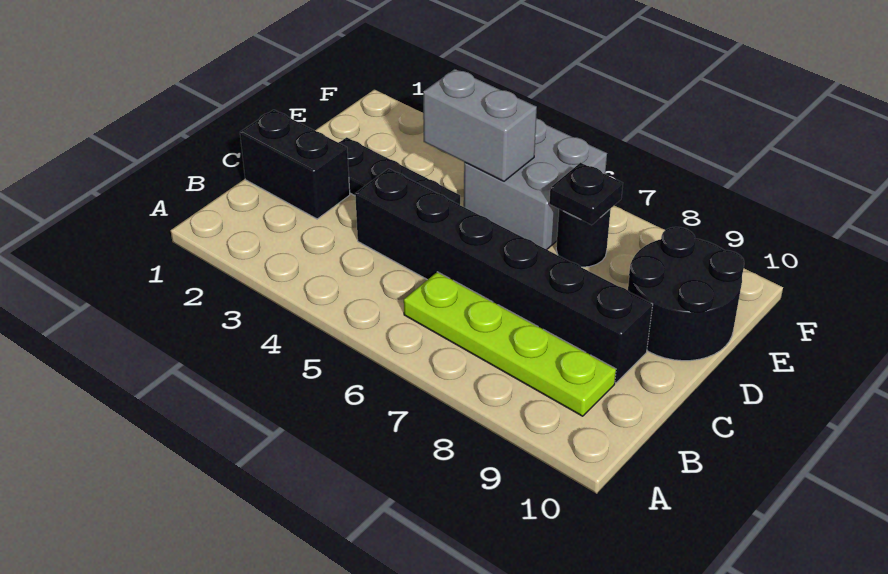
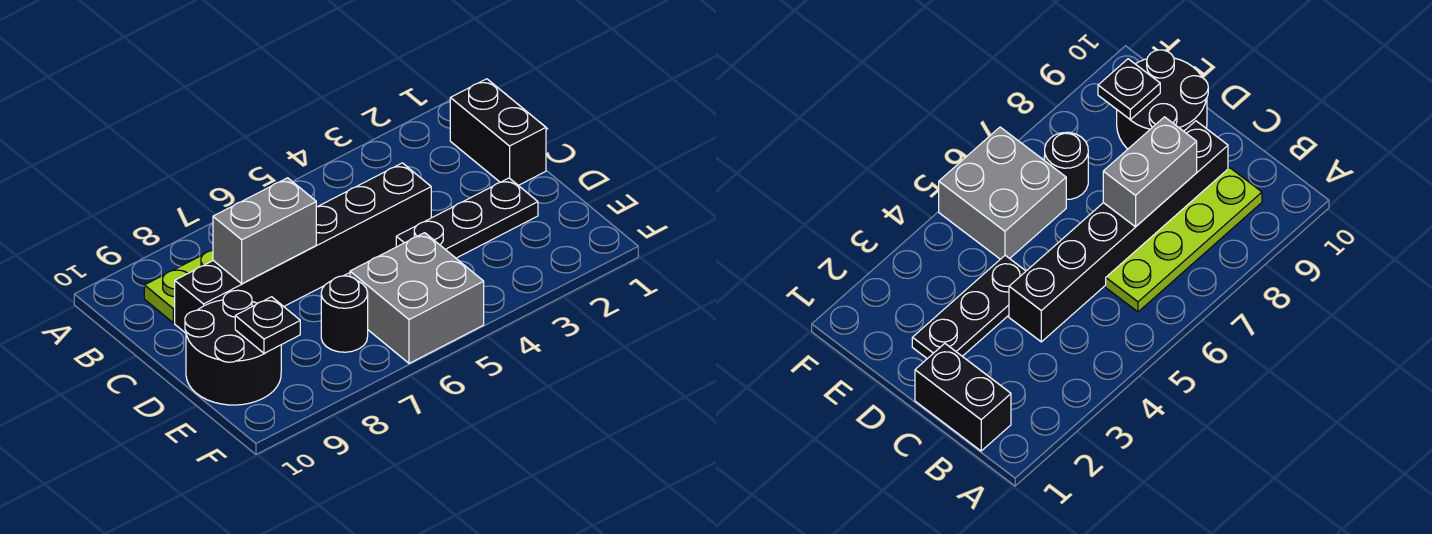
black 1x2 brick [240,110,350,219] -> black 1x2 brick turned to [450,79,546,185]
grey 1x2 brick [423,69,537,181] -> grey 1x2 brick moved to [213,178,316,284]
black 1x1 plate [549,163,623,225] -> black 1x1 plate moved to [235,297,300,354]

